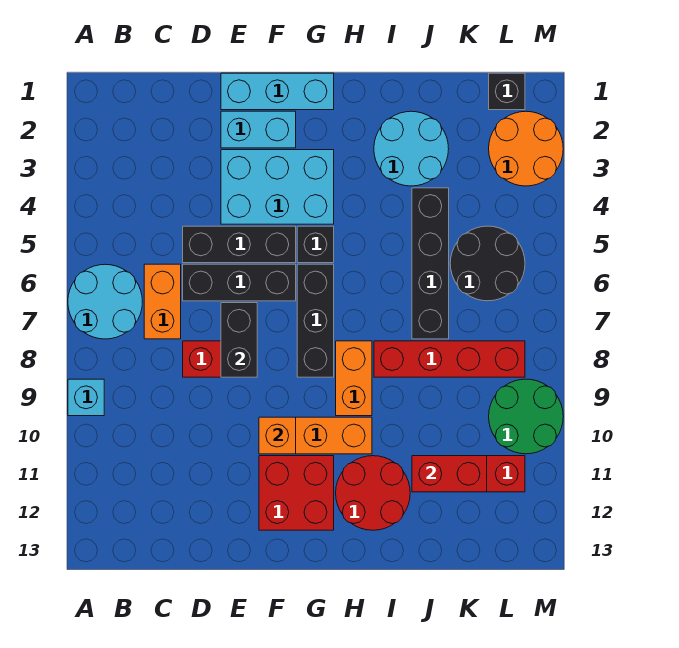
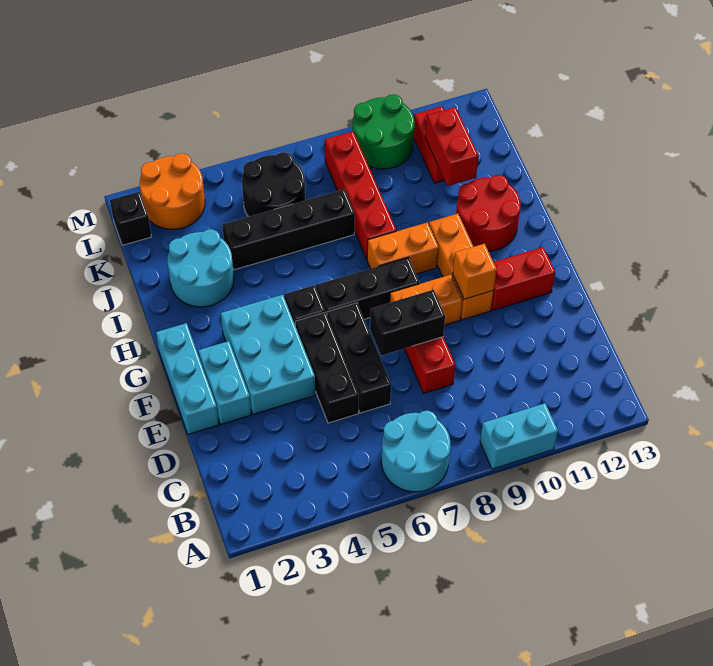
cyan 1x1 brick [68,379,104,416] -> cyan 1x2 brick [480,403,558,469]
orange 1x2 brick [144,264,181,339] -> orange 1x2 brick moved to [390,275,463,325]
red 2x2 brick [259,456,334,530] -> red 1x2 brick [491,247,555,310]

